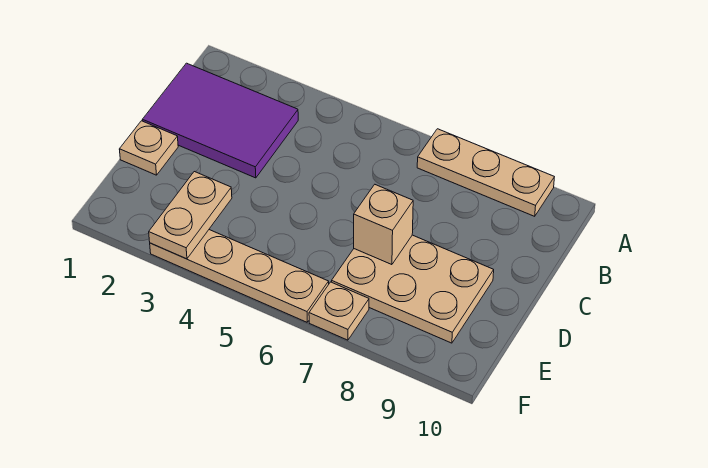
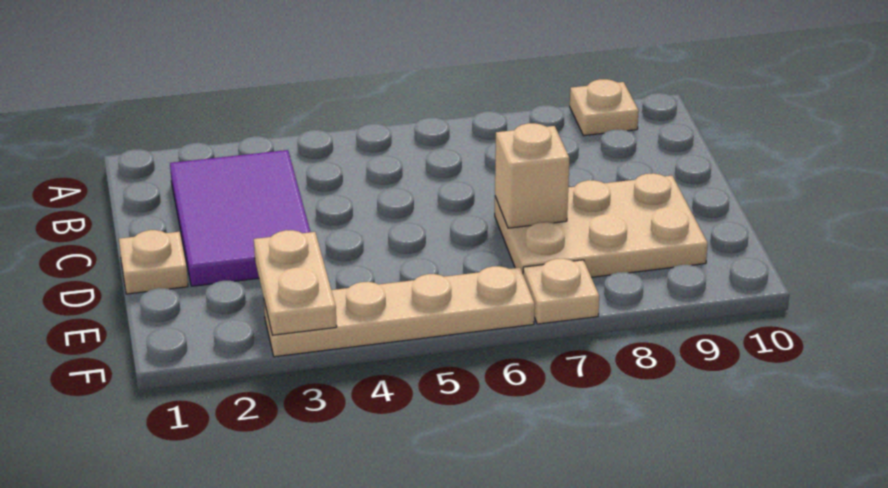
tan 1x3 plate [417,129,554,216] -> tan 1x1 plate [570,79,639,136]
purple 2x3 tile [142,63,298,178] -> purple 2x3 tile turned to [170,150,310,286]

